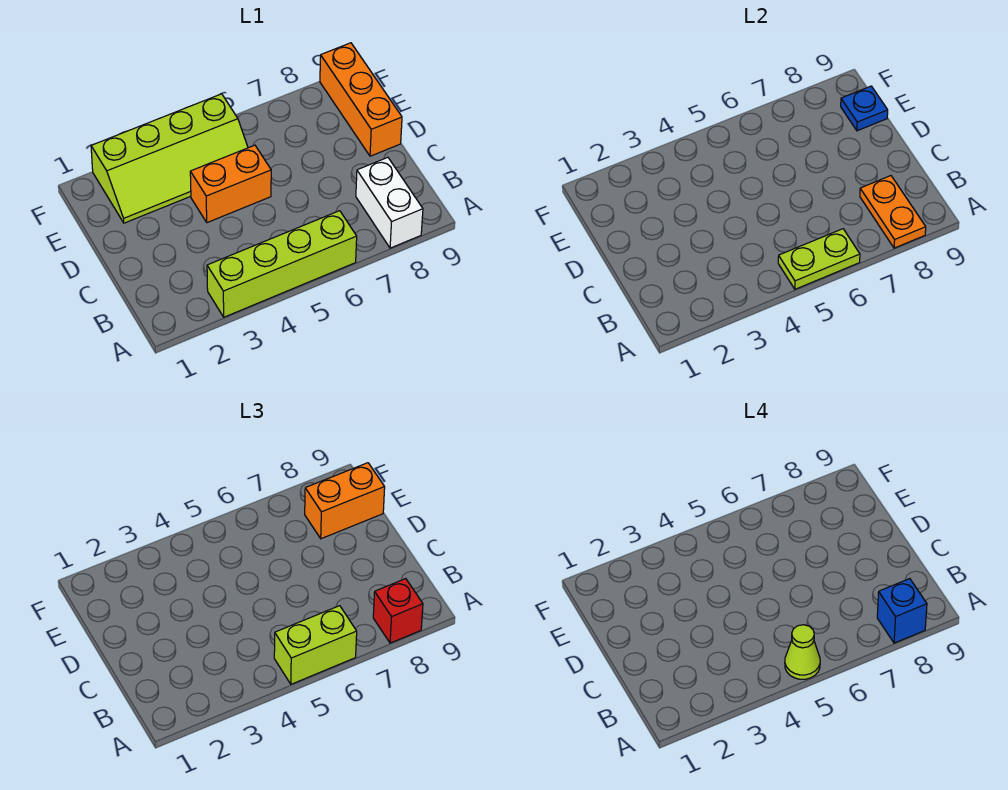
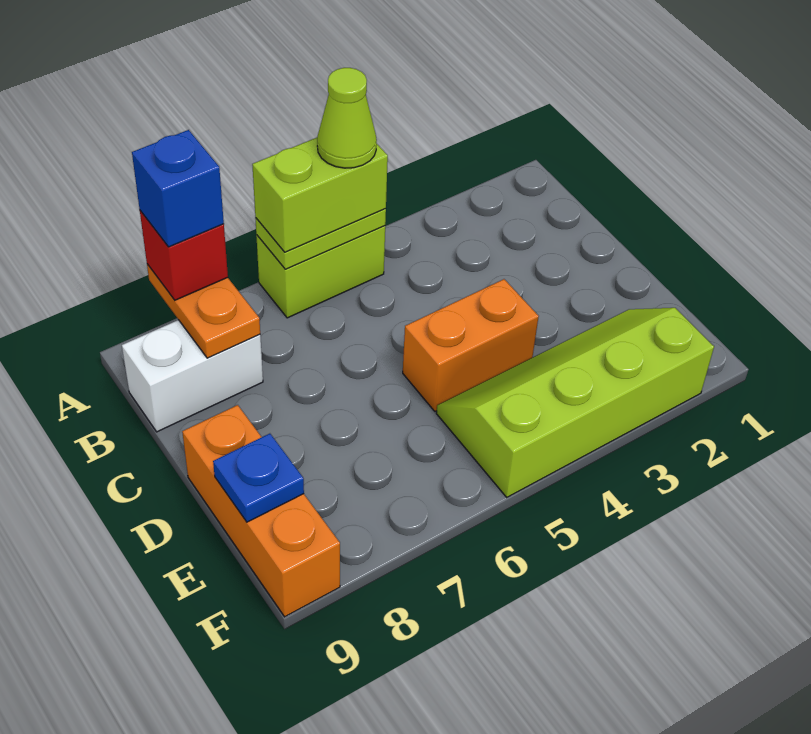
lime 1x4 brick [207,211,357,317] -> lime 1x2 brick [256,226,385,318]
white 1x2 brick [356,157,423,248] -> white 1x2 brick turned to [122,320,263,432]
orange 1x2 brick [305,463,385,539] -> none

